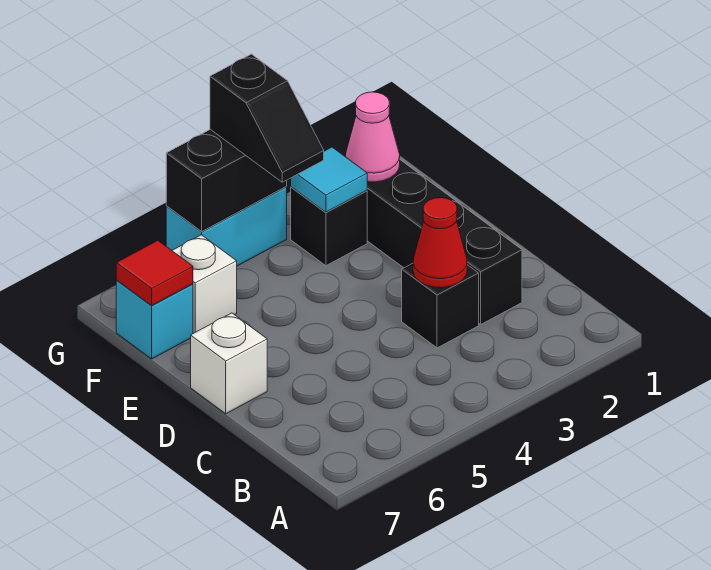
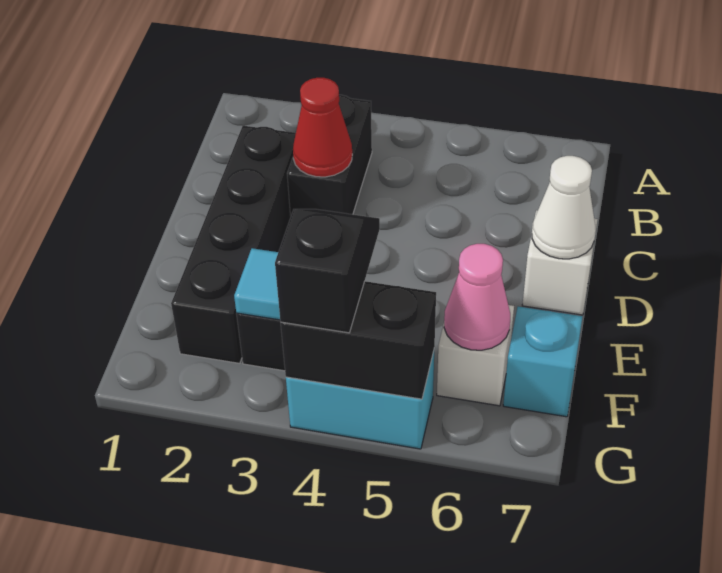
black 1x1 brick [402,263,479,348] -> black 1x2 brick [287,95,372,216]
none -> white 1x1 cone [532,156,596,259]
pink 1x1 cone [345,92,400,182] -> pink 1x1 cone moved to [444,244,510,350]
red 1x1 tile [116,240,193,305] -> none

